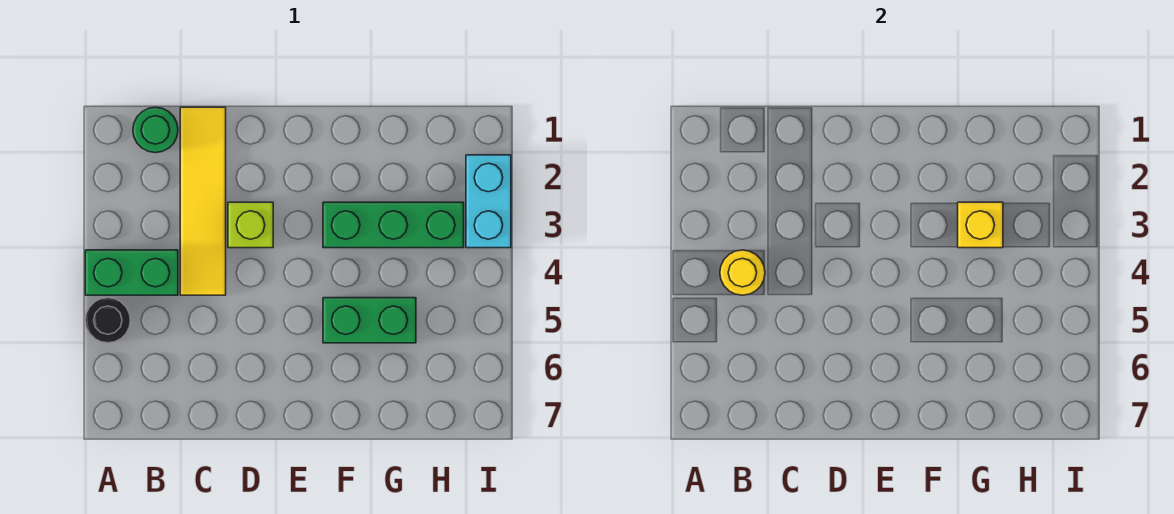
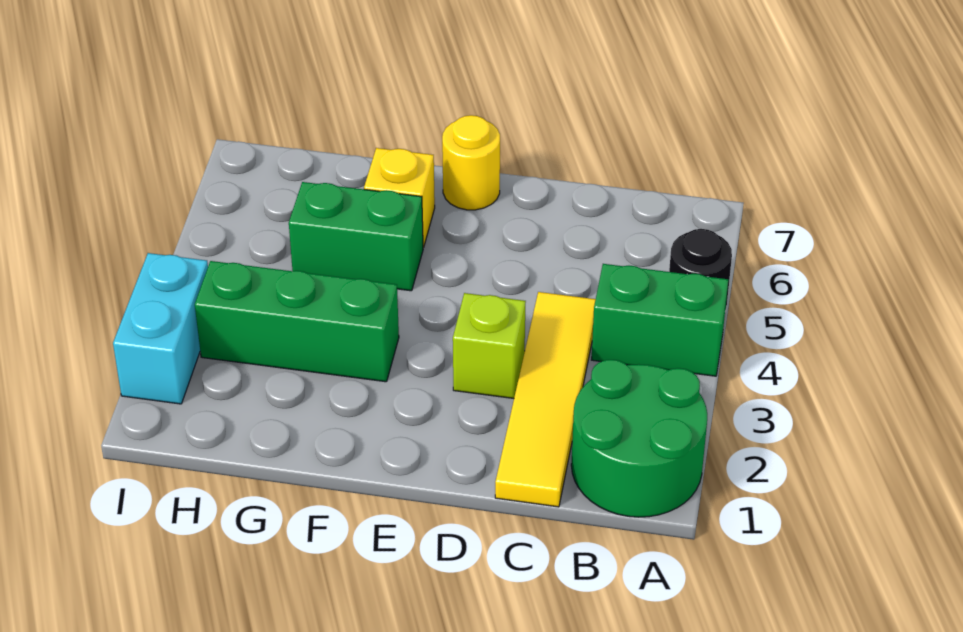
green 1x1 round brick [133,107,178,153] -> green 2x2 round brick [571,360,707,517]
yellow 1x1 round brick [720,250,765,295] -> yellow 1x1 round brick moved to [442,115,500,210]
yellow 1x1 brick [958,202,1003,248] -> yellow 1x1 brick moved to [364,148,435,248]

